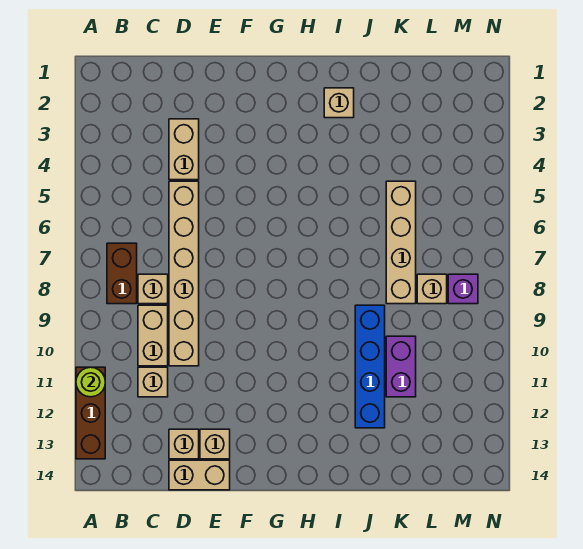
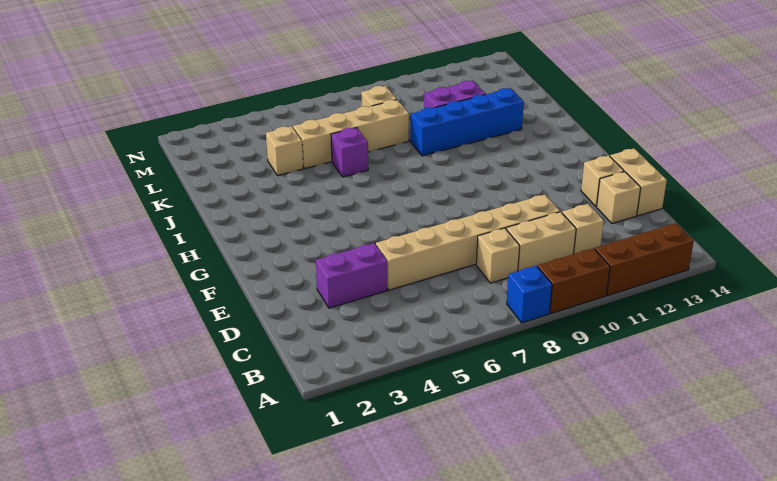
none -> blue 1x1 brick [507,266,552,323]
lime 1x1 round brick [76,367,105,397] -> none
brown 1x2 brick [107,243,137,304] -> brown 1x2 brick moved to [538,248,610,314]
tan 1x2 brick [169,119,199,180] -> purple 1x2 brick [316,243,387,308]
tan 1x1 brick [324,88,354,118] -> tan 1x1 brick moved to [266,126,303,176]
purple 1x1 brick [448,274,478,304] -> purple 1x1 brick moved to [331,128,368,177]

